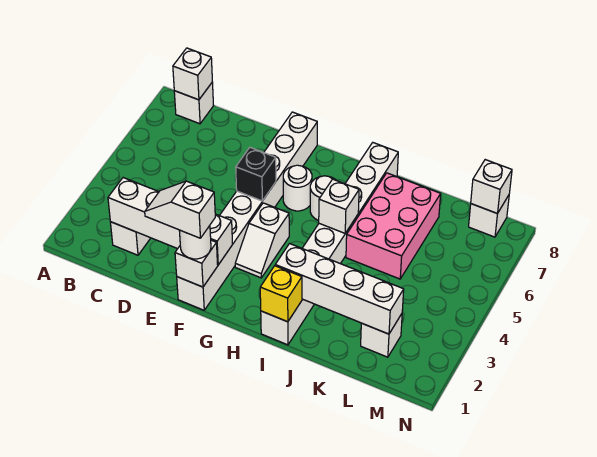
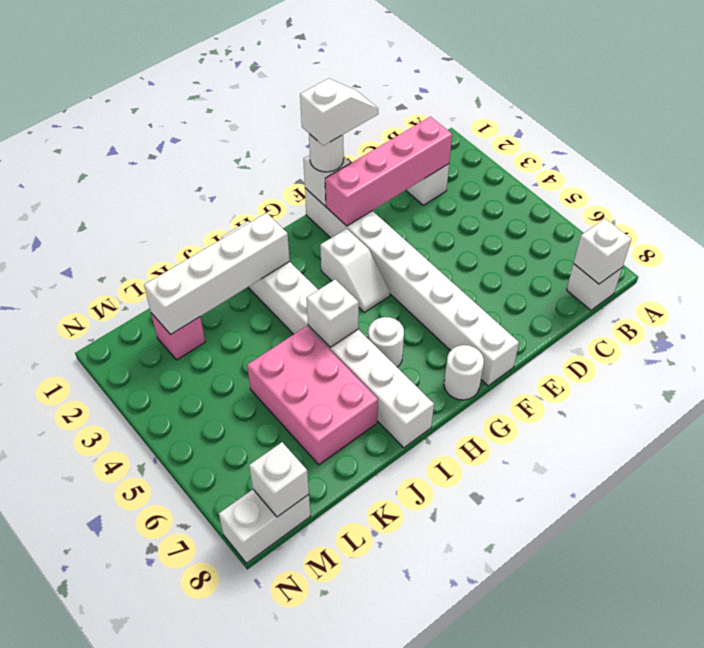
white 1x4 brick [108,178,233,265] -> pink 1x4 brick [325,117,452,226]
black 1x1 brick [236,148,276,201] -> none
white 1x2 slope [235,203,289,278] -> white 1x2 slope turned to [320,229,390,312]
white 1x1 round brick [283,165,312,211] -> white 1x1 round brick moved to [444,345,484,400]
yellow 1x1 brick [260,266,302,322] -> none
white 1x1 brick [361,314,402,357] -> pink 1x1 brick [151,313,205,360]
white 1x1 brick [469,195,509,237] -> white 1x2 brick [219,490,310,563]

